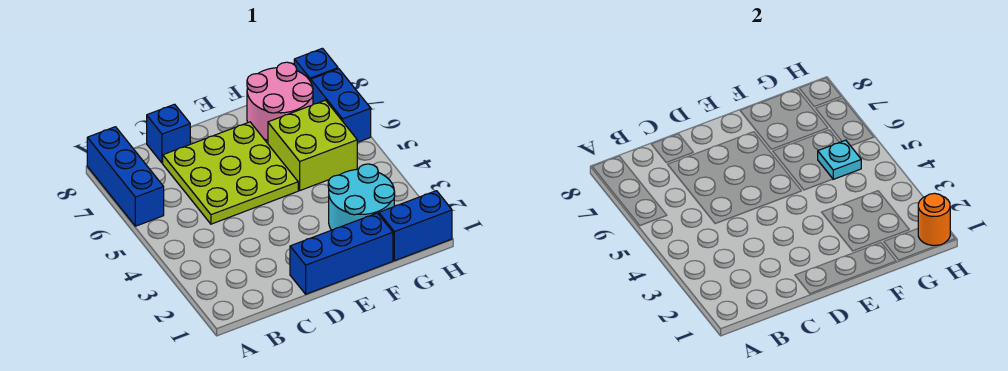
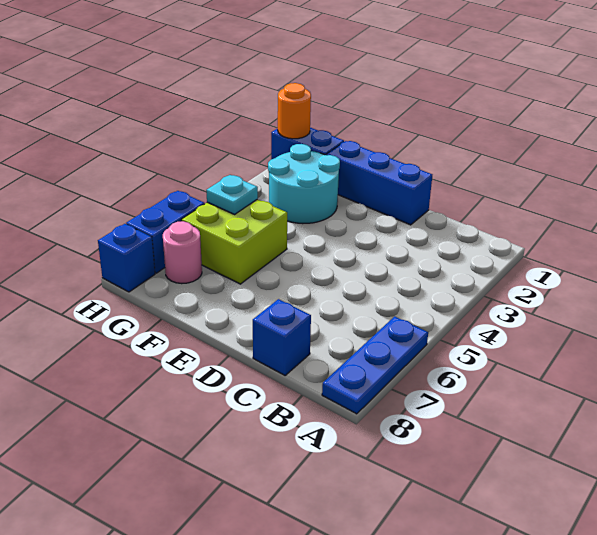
blue 1x3 brick [87,127,164,226] -> blue 1x3 plate [322,316,428,414]
lime 3x3 plate [163,122,298,224] -> none
pink 2x2 round brick [247,62,313,140] -> pink 1x1 round brick [163,221,202,284]

